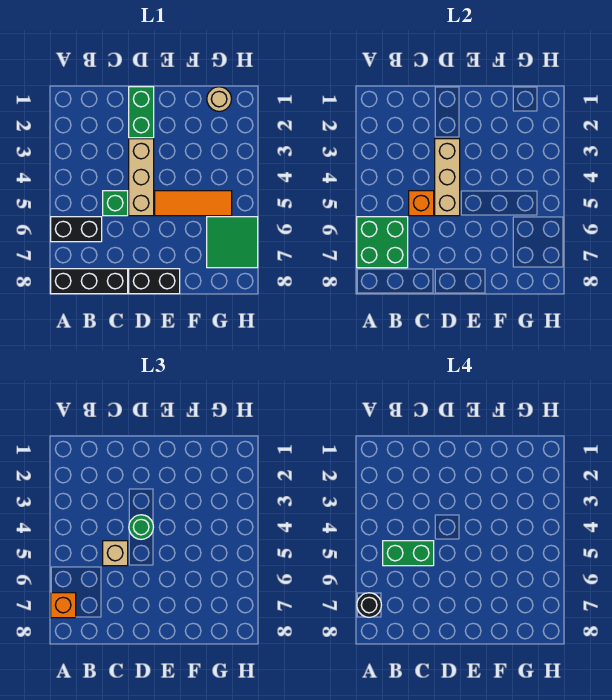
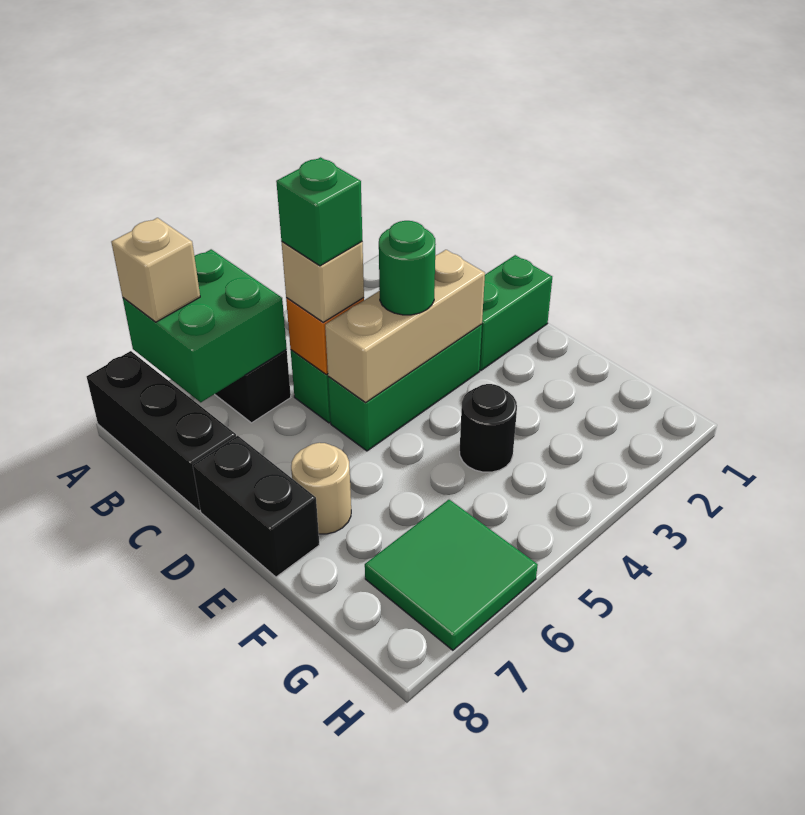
orange 1x1 brick [51,593,76,618] -> tan 1x1 brick [111,218,200,322]
black 1x1 round brick [357,593,381,617] -> black 1x1 round brick moved to [460,384,517,472]
green 1x2 brick [383,541,434,566] -> green 1x1 brick [276,157,362,266]
tan 1x3 brick [129,139,154,216] -> green 1x3 brick [328,324,482,451]
orange 1x3 tile [155,191,232,216] -> none
tan 1x1 round brick [207,87,231,111] -> tan 1x1 round brick moved to [291,443,351,534]

